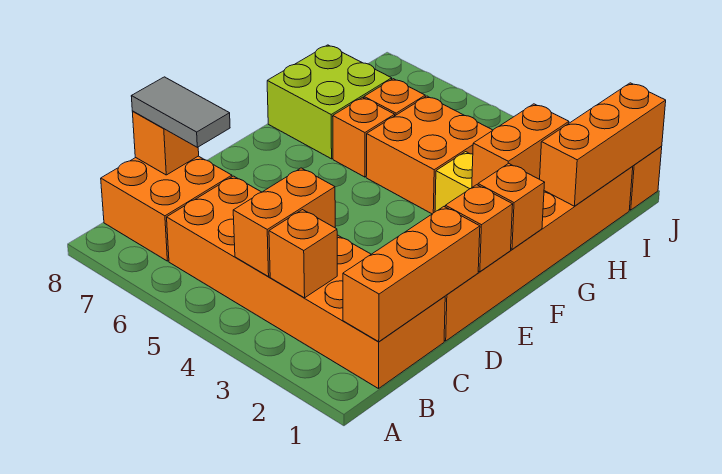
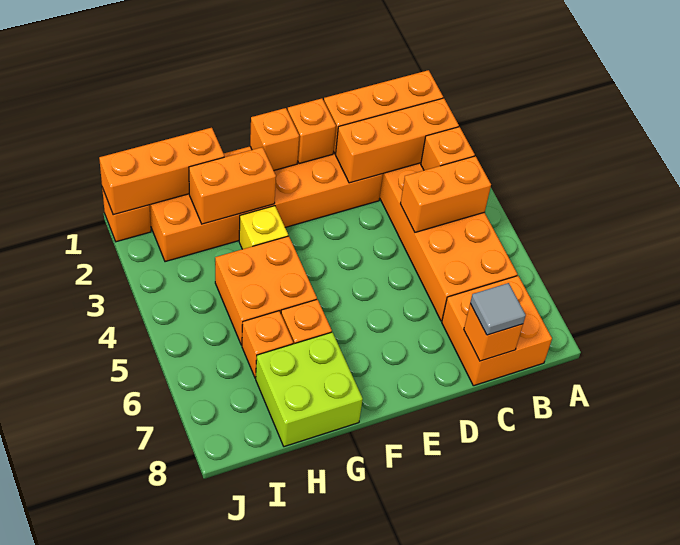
none -> orange 1x3 brick [336,98,459,183]
grey 1x2 tile [131,77,230,147] -> grey 1x1 tile [470,283,526,335]

